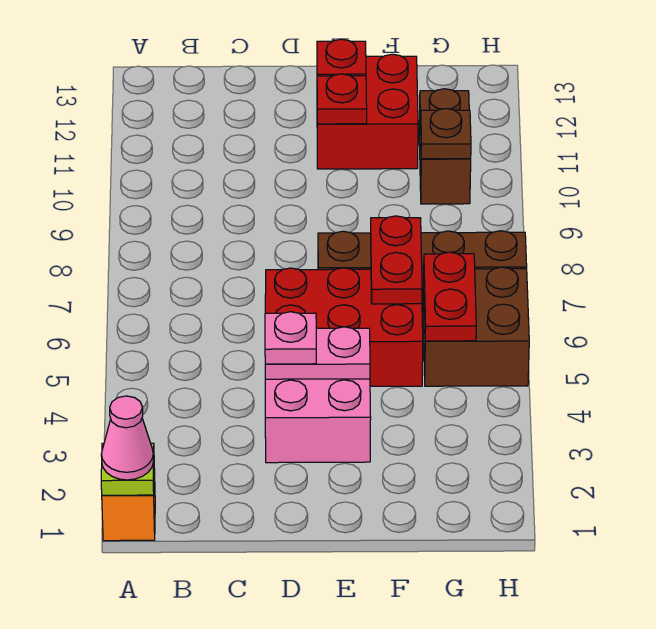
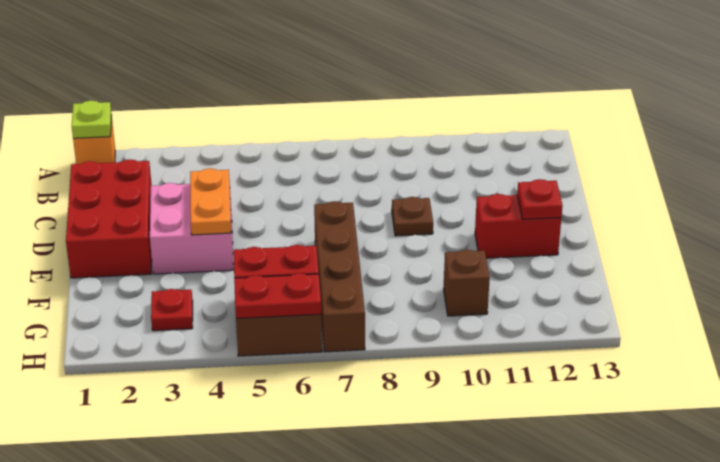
pink 1x1 cone [101,396,154,480] -> none
pink 1x2 plate [265,327,370,379] -> orange 1x2 plate [190,168,231,235]
pink 1x1 plate [265,312,316,364] -> none
red 2x3 brick [265,268,423,386] -> red 2x3 brick moved to [66,159,152,278]
red 2x2 brick [317,54,418,169] -> red 1x2 brick [475,194,561,258]
red 1x1 plate [317,74,367,124] -> red 1x1 plate moved to [151,289,193,331]
red 1x2 plate [371,216,422,304] -> red 1x2 plate moved to [234,273,321,319]
brown 1x2 brick [419,89,471,204] -> brown 1x1 brick [443,250,490,316]
brown 1x1 plate [421,109,471,159] -> brown 1x1 plate moved to [392,197,433,236]

